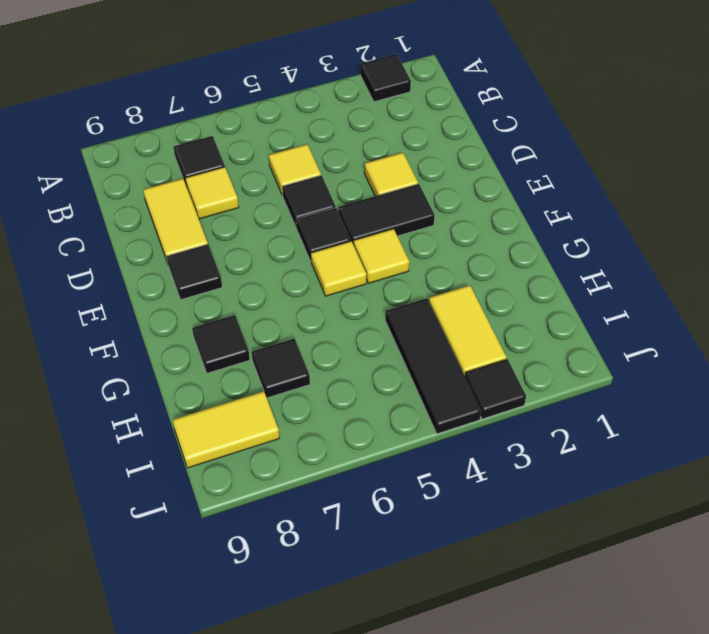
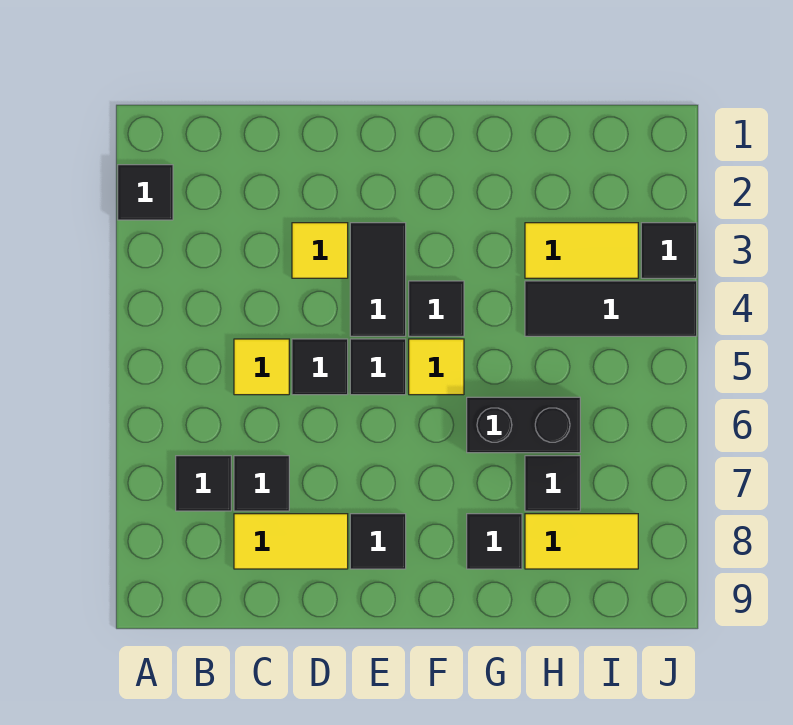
yellow 1x1 tile [185,167,239,219] -> black 1x1 tile [234,456,289,511]
yellow 1x1 tile [354,229,409,283] -> black 1x1 tile [409,281,464,336]
none -> black 1x2 brick [467,397,580,453]
yellow 1x2 tile [172,391,279,468] -> yellow 1x2 tile turned to [525,514,638,569]

